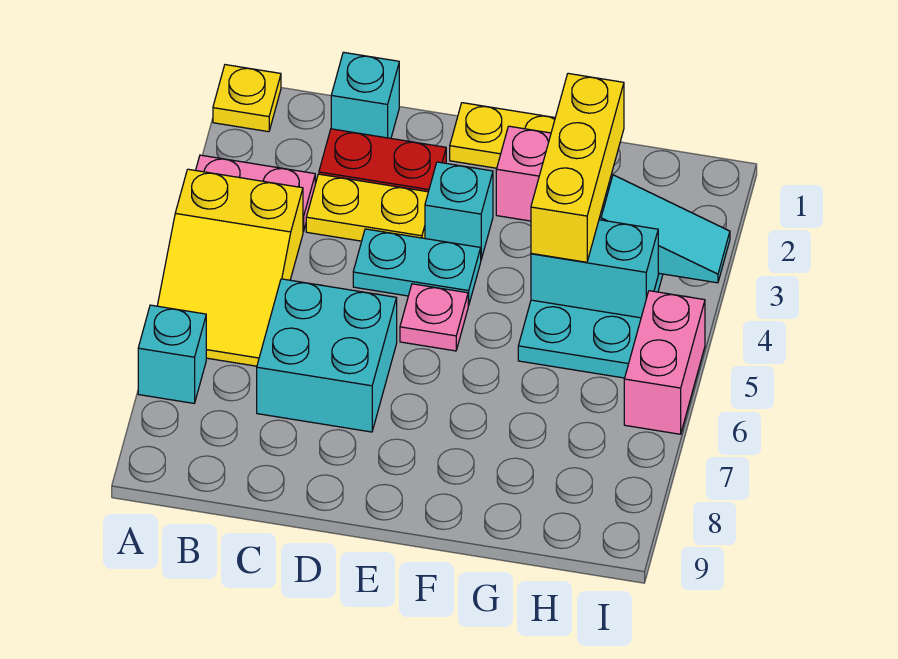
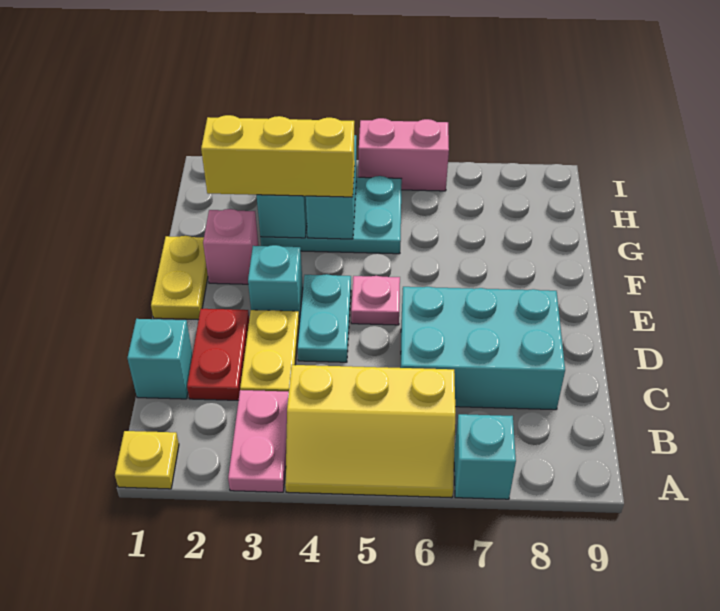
yellow 2x3 slope [157,169,303,366] -> yellow 2x3 slope turned to [285,365,455,498]
cyan 2x2 brick [257,279,397,432] -> cyan 2x3 brick [401,287,565,410]

